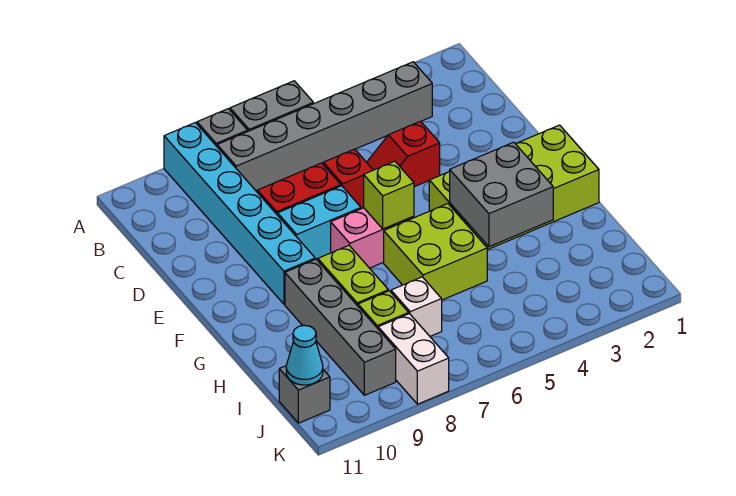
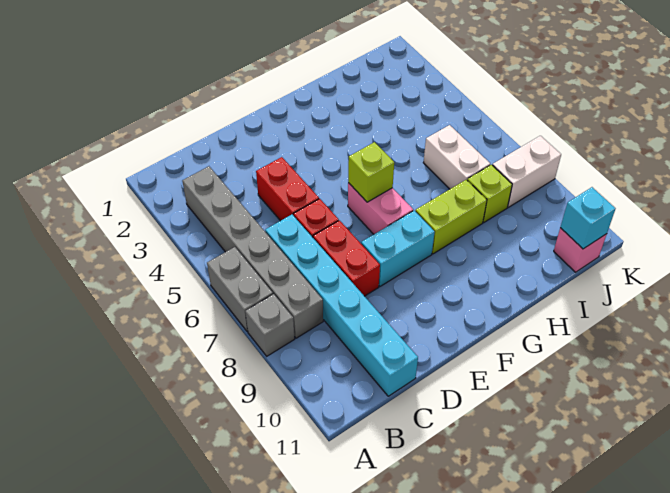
cyan 1x6 brick [164,123,315,304] -> cyan 1x6 brick turned to [265,215,418,396]
red 1x2 slope [367,121,440,187] -> red 1x2 brick [256,157,319,221]
cyan 1x2 brick [278,186,361,259] -> cyan 1x2 brick turned to [361,211,435,286]
lime 2x4 brick [429,125,599,250] -> none
grey 2x2 brick [450,142,553,247] -> none
lime 2x2 brick [384,204,487,300] -> none
grey 1x4 brick [285,259,396,395] -> none
white 1x1 brick [391,277,442,336] -> white 1x2 brick [423,125,490,189]
grey 1x1 brick [279,366,330,423] -> pink 1x1 brick [554,228,607,272]
cyan 1x1 cone [286,325,323,385] -> cyan 1x1 brick [560,187,615,249]

